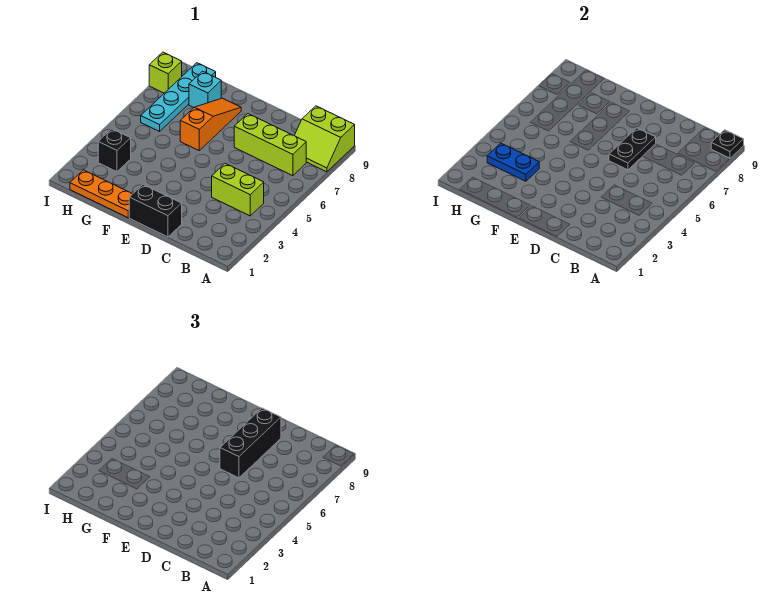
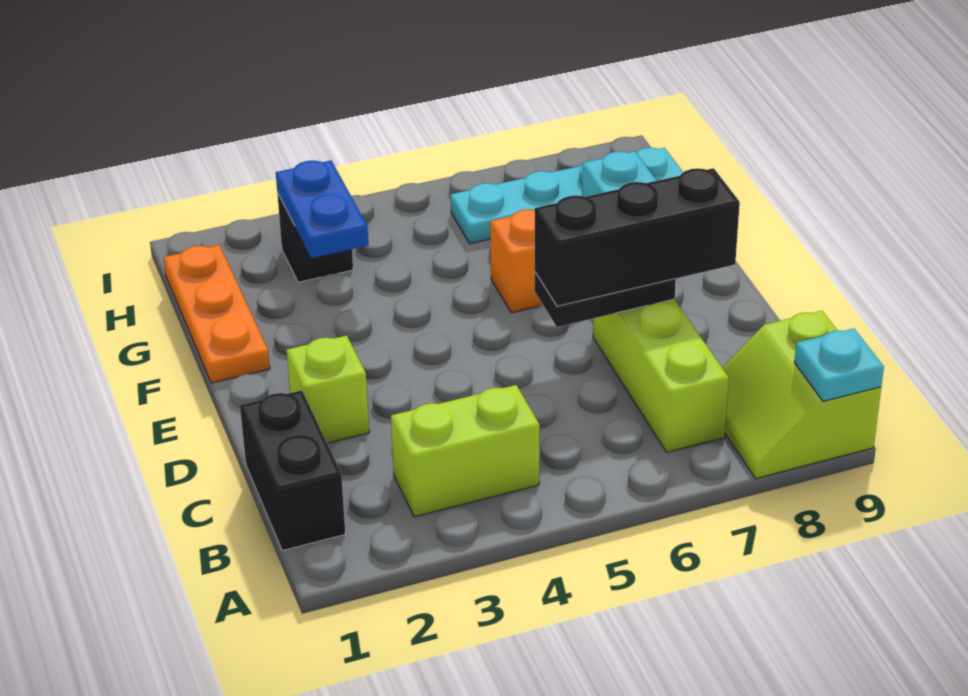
black 1x1 plate [711,130,744,158] -> cyan 1x1 plate [794,329,884,402]
lime 1x2 brick [212,163,264,216] -> lime 1x2 brick turned to [391,385,540,517]
black 1x2 brick [129,185,182,237] -> black 1x2 brick moved to [240,390,345,551]
lime 1x1 brick [149,52,182,93] -> lime 1x1 brick moved to [287,336,369,443]

